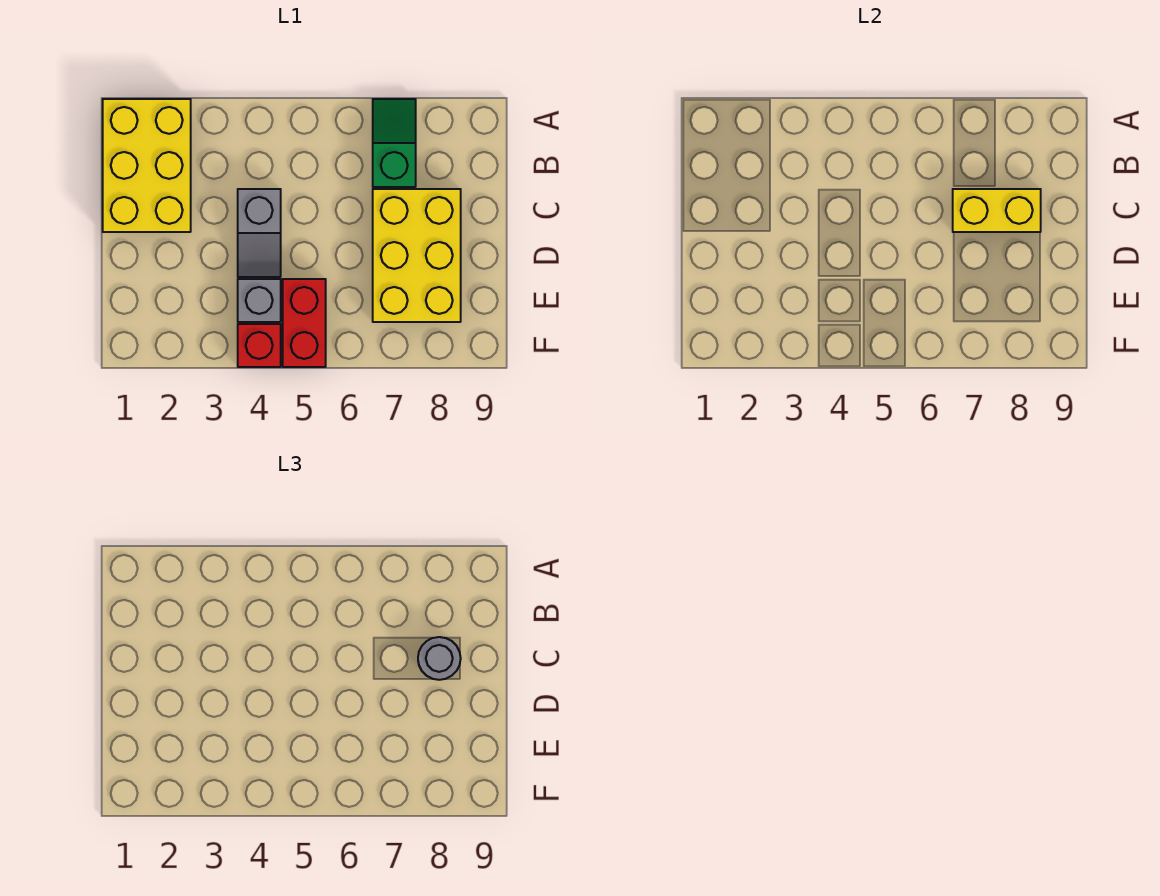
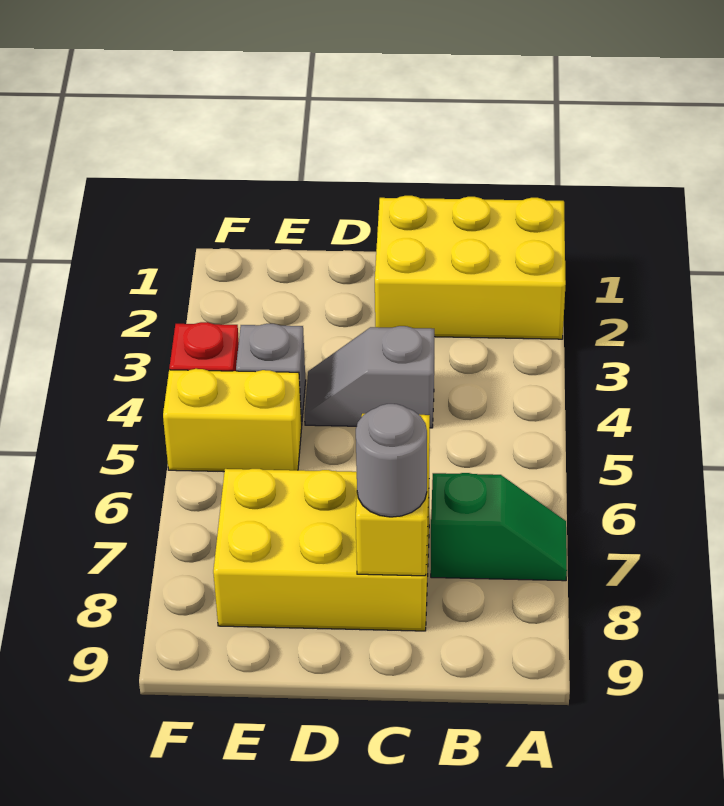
red 1x2 brick [283,279,326,367] -> yellow 1x2 brick [163,369,302,472]

